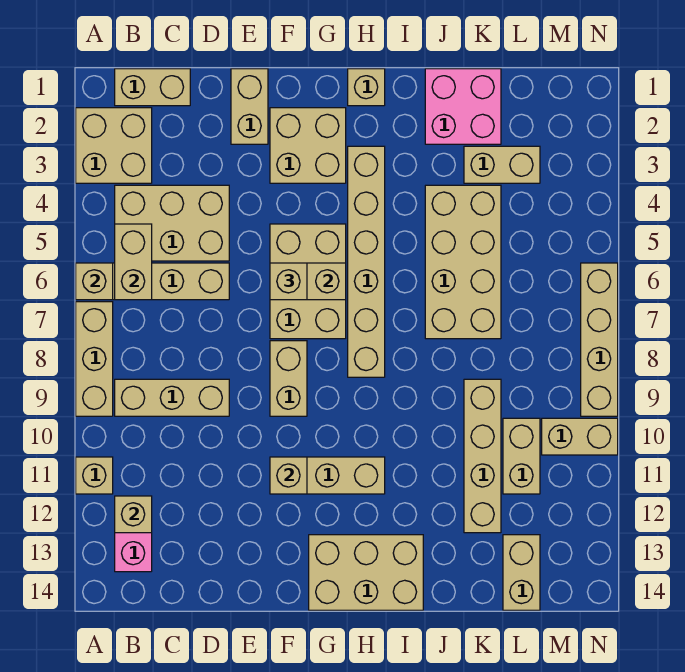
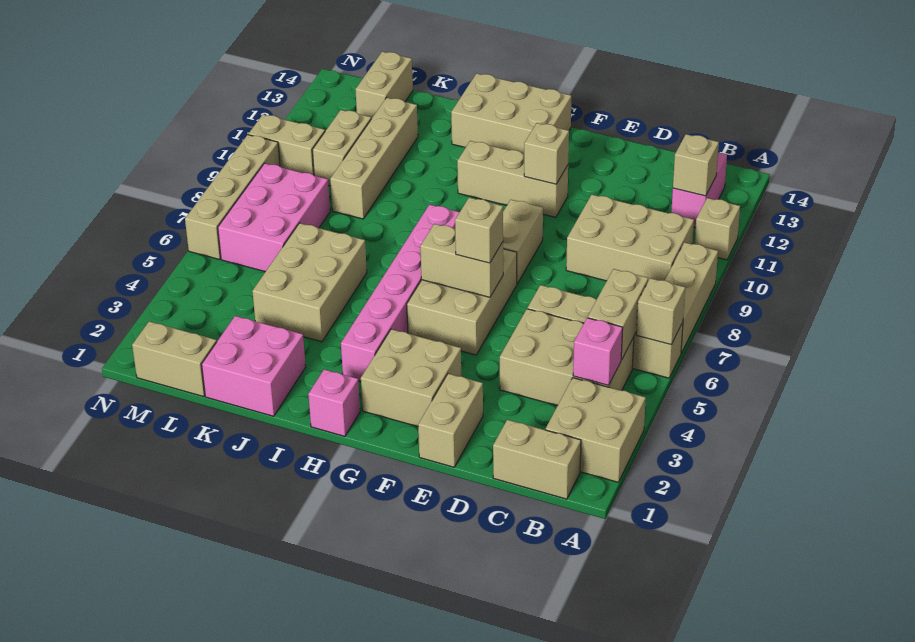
none -> pink 1x1 brick [573,318,623,385]
tan 1x3 brick [115,379,229,416] -> tan 2x3 brick [566,195,694,281]
tan 1x1 brick [348,69,385,106] -> pink 1x1 brick [308,369,360,436]
tan 1x6 brick [348,146,385,377] -> pink 1x6 brick [341,205,460,381]
tan 2x4 brick [425,185,501,339] -> tan 2x3 brick [252,223,367,342]
tan 1x2 brick [464,146,540,183] -> tan 1x2 brick moved to [132,321,217,397]
none -> pink 2x3 brick [218,163,330,272]

